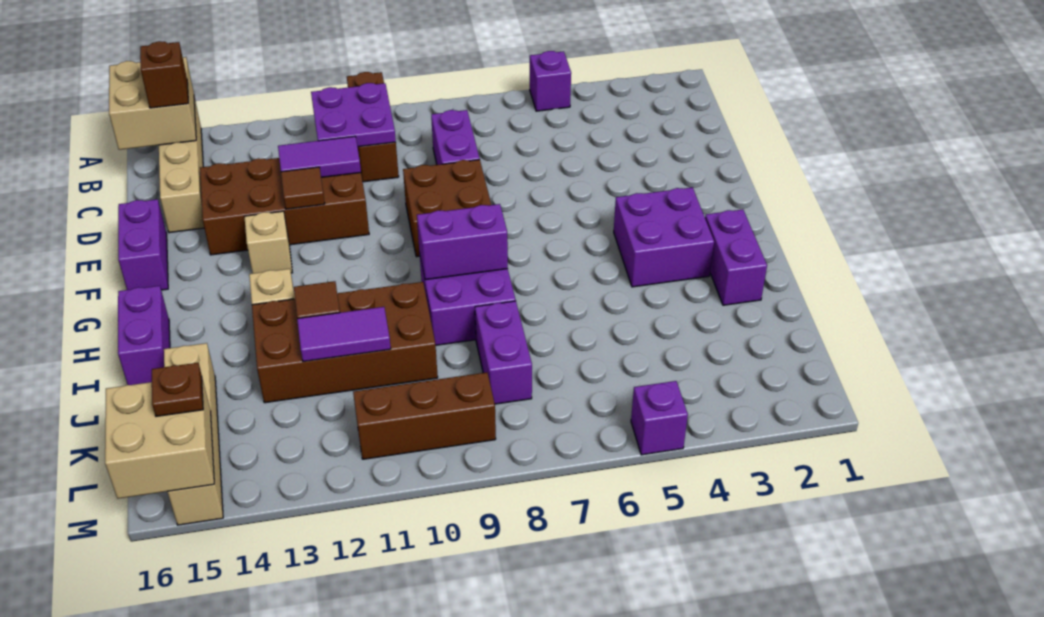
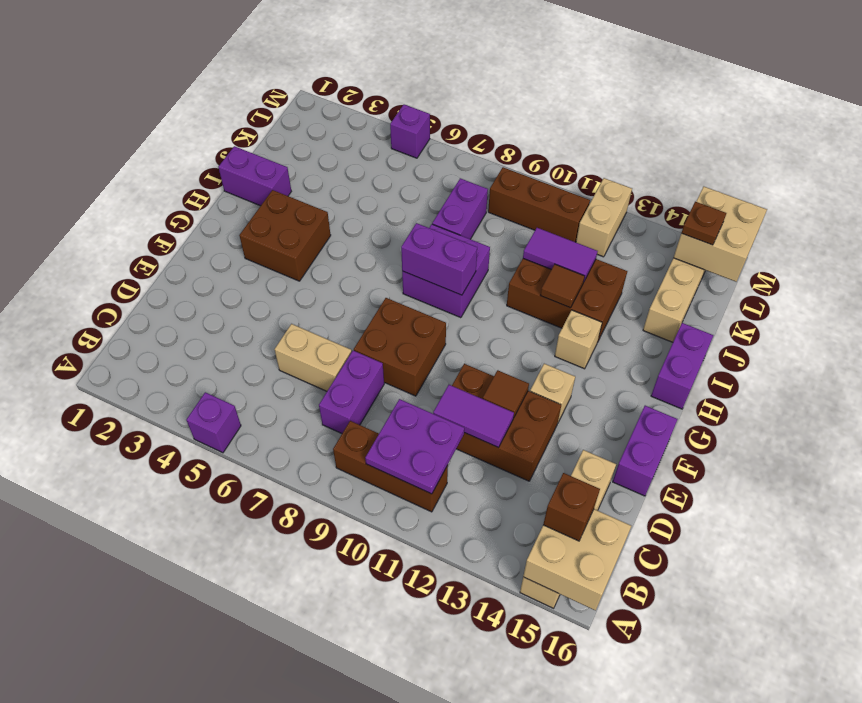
brown 1x3 brick [347,72,399,182] -> brown 1x3 brick turned to [333,421,448,512]
none -> tan 1x2 brick [275,324,352,391]
brown 2x4 brick [200,158,369,255] -> brown 2x3 brick [452,364,561,481]
purple 2x2 brick [614,187,714,287] -> brown 2x2 brick [239,190,331,281]
purple 1x2 brick [705,209,767,305] -> purple 1x2 brick turned to [218,146,291,206]
brown 2x4 brick [252,282,438,403] -> brown 2x3 brick [507,259,627,341]
none -> tan 1x2 brick [576,178,632,257]

